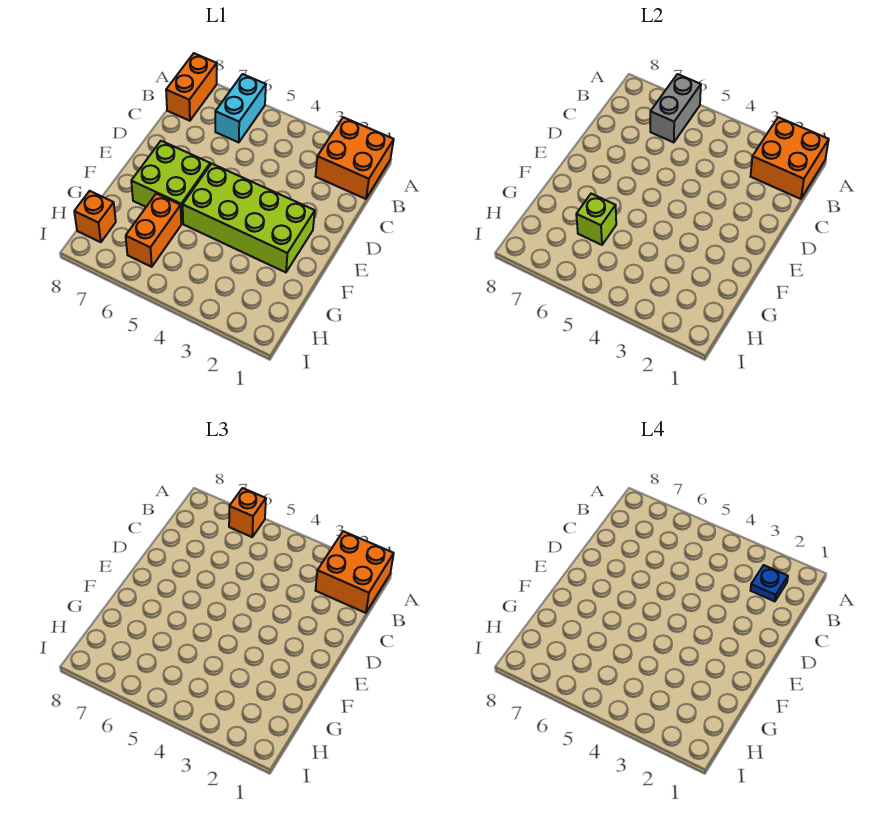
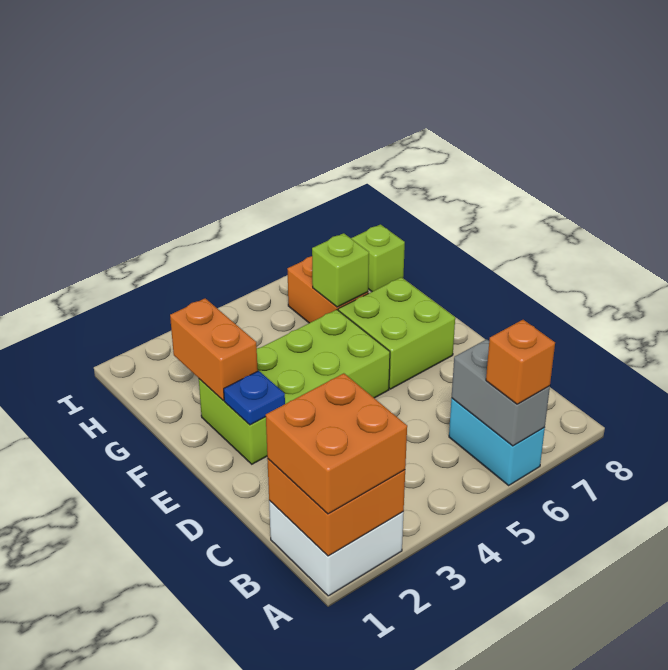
orange 2x2 brick [316,117,394,199] -> white 2x2 brick [269,501,404,596]
orange 1x2 brick [166,53,217,121] -> orange 1x2 brick moved to [170,298,258,400]
blue 1x1 plate [751,565,788,601] -> blue 1x1 plate moved to [224,371,285,425]
orange 1x1 brick [74,191,116,242] -> lime 1x1 brick [351,224,405,292]

